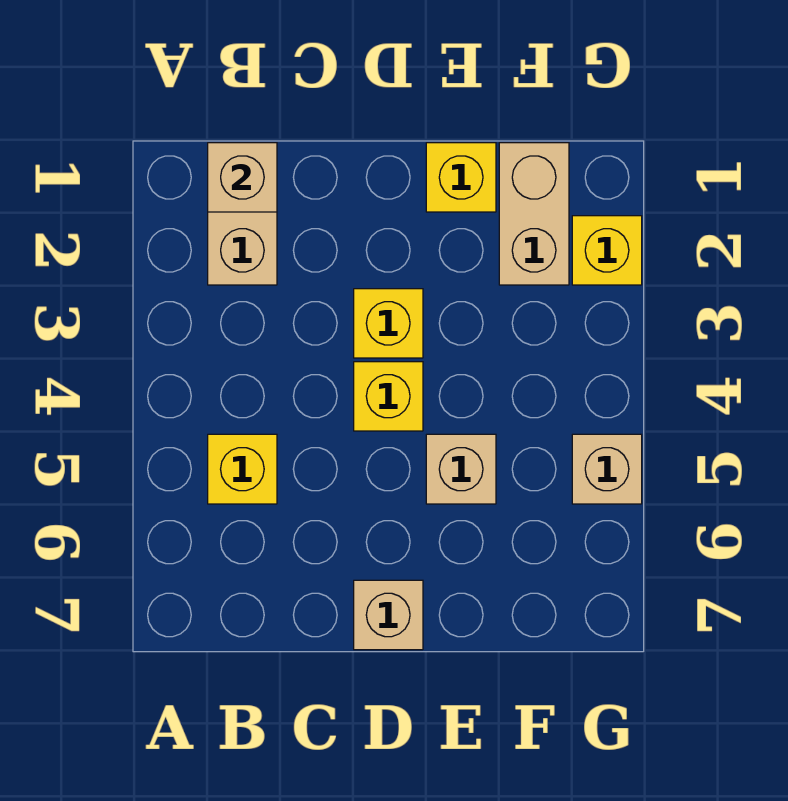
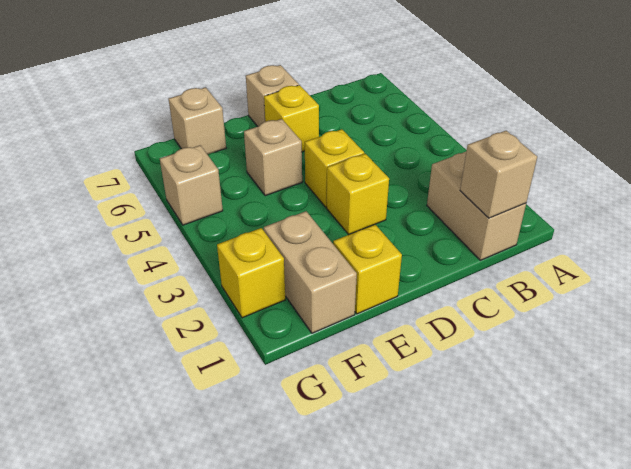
yellow 1x1 brick [208,434,277,504] -> yellow 1x1 brick moved to [264,85,319,152]
none -> tan 1x1 brick [169,87,226,155]

